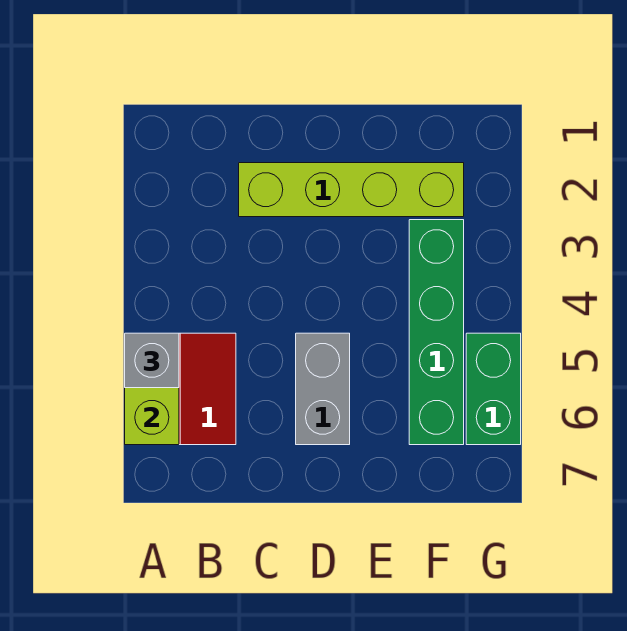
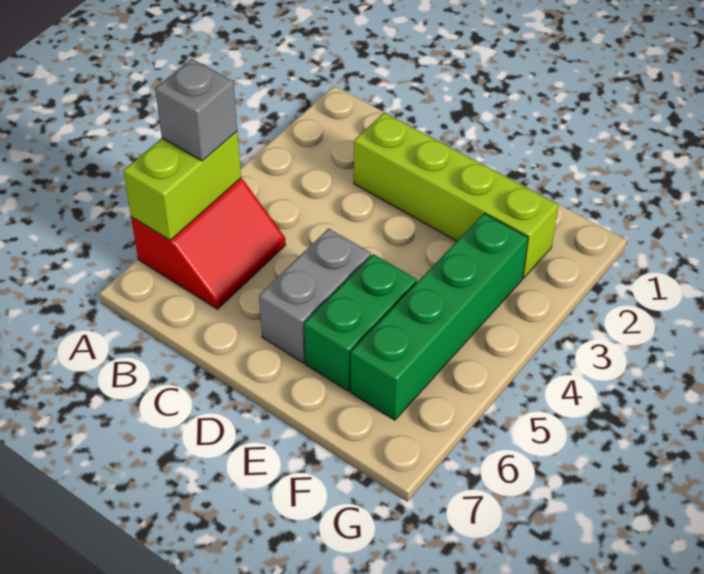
green 1x2 brick [466,333,521,445] -> green 1x2 brick moved to [304,254,417,391]

